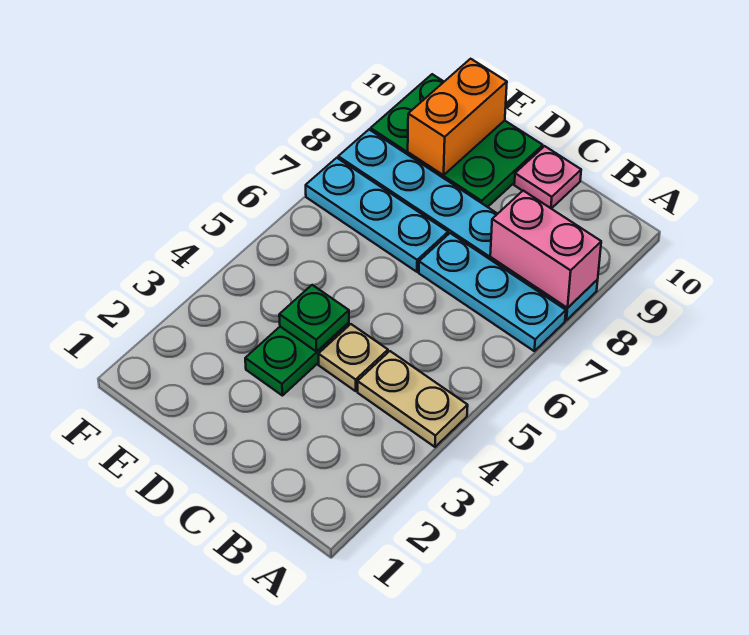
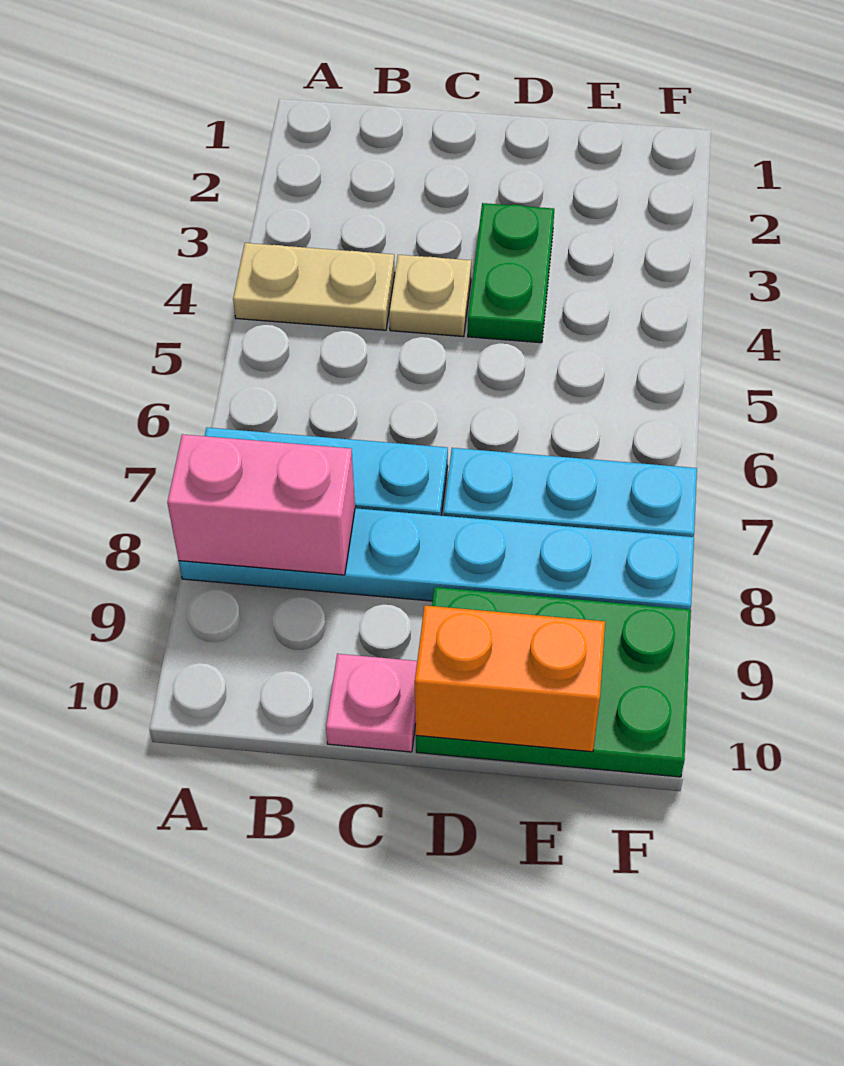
green 1x1 plate [279,285,349,352] -> none
orange 1x2 brick [408,59,507,175] -> orange 1x2 brick turned to [415,606,605,752]

